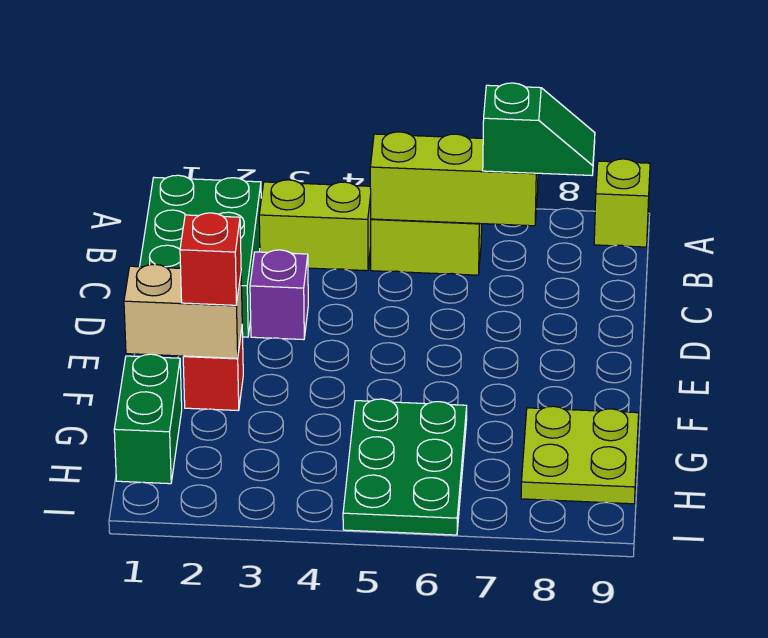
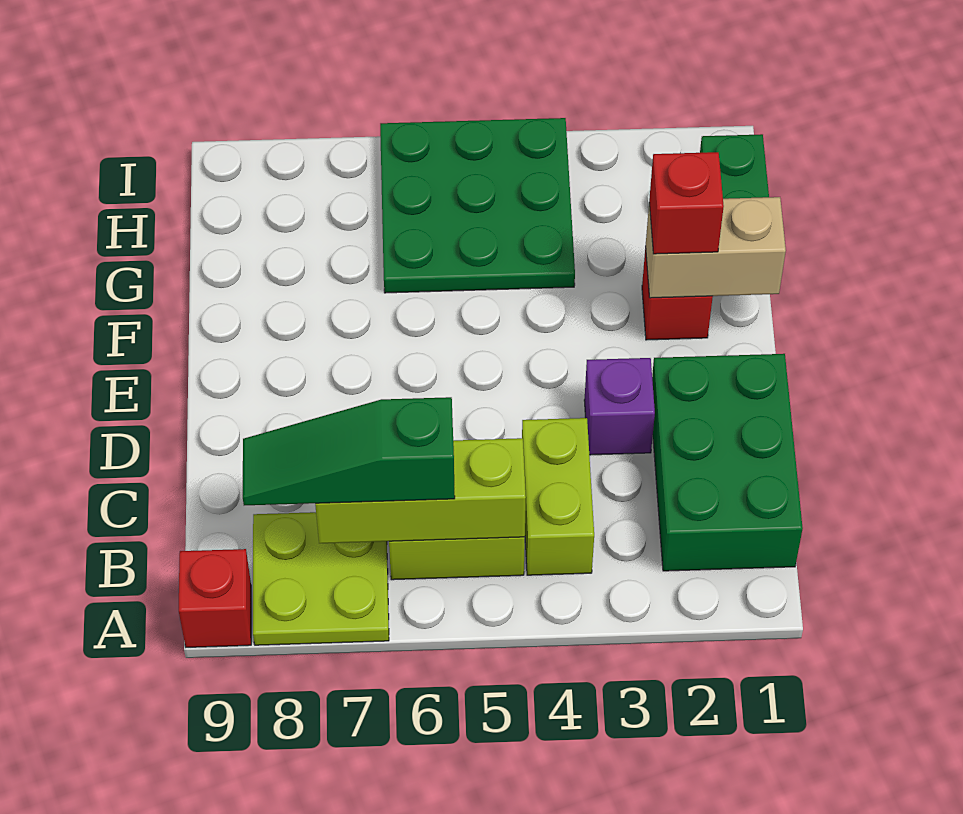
lime 1x1 brick [594,159,650,247] -> red 1x1 brick [179,549,251,647]
lime 1x2 brick [259,180,371,271] -> lime 1x2 brick turned to [522,418,594,575]
green 1x2 slope [483,83,595,175] -> green 1x3 slope [243,397,455,505]
green 2x3 plate [343,399,467,535] -> green 3x3 plate [380,118,575,293]
lime 2x2 plate [521,406,639,504] -> lime 2x2 plate moved to [253,512,389,645]

